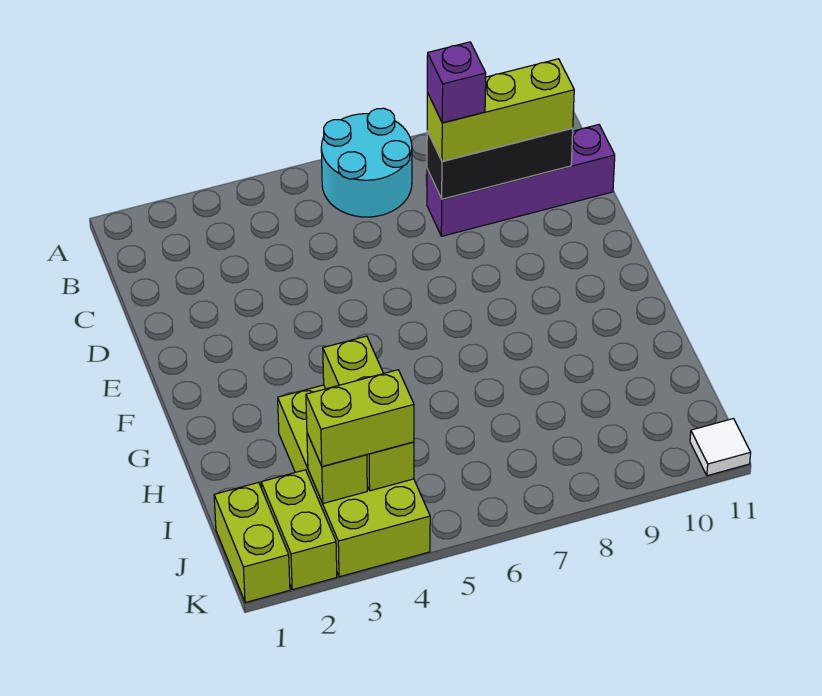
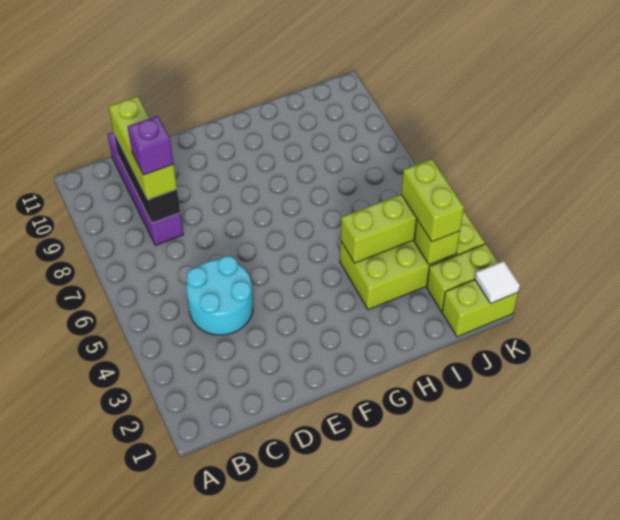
cyan 2x2 round brick [321,108,412,217] -> cyan 2x2 round brick moved to [186,256,253,335]
white 1x1 tile [690,419,751,476] -> white 1x1 tile moved to [475,261,520,303]

